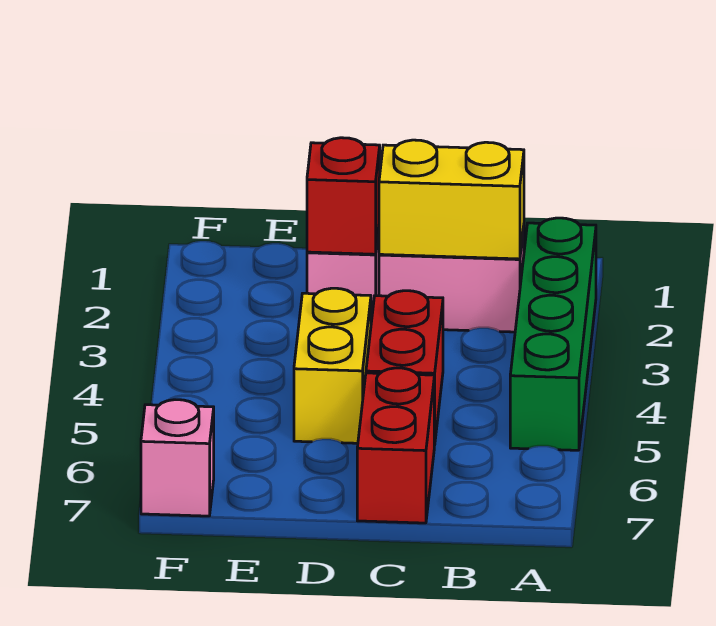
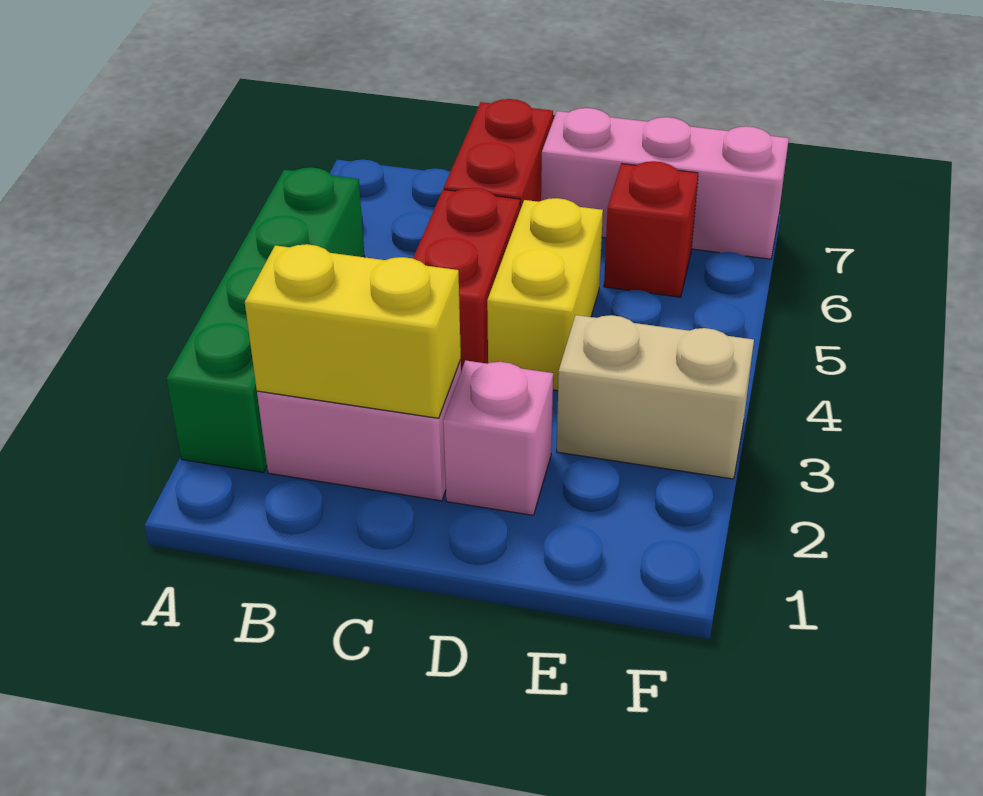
red 1x1 brick [307,138,380,254] -> red 1x1 brick moved to [604,161,698,297]
none -> tan 1x2 brick [557,315,754,479]
pink 1x1 brick [141,400,214,516] -> pink 1x3 brick [541,108,789,259]

